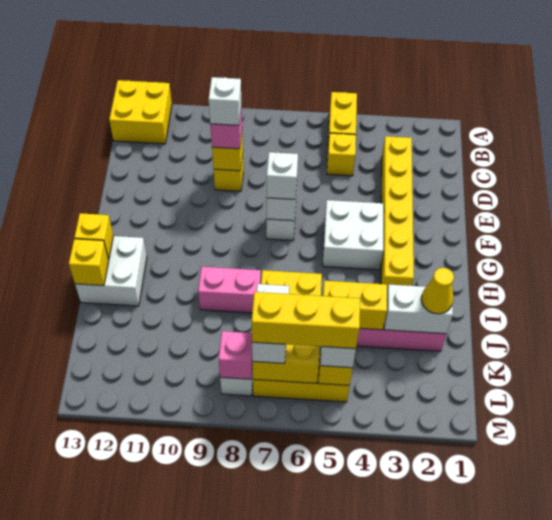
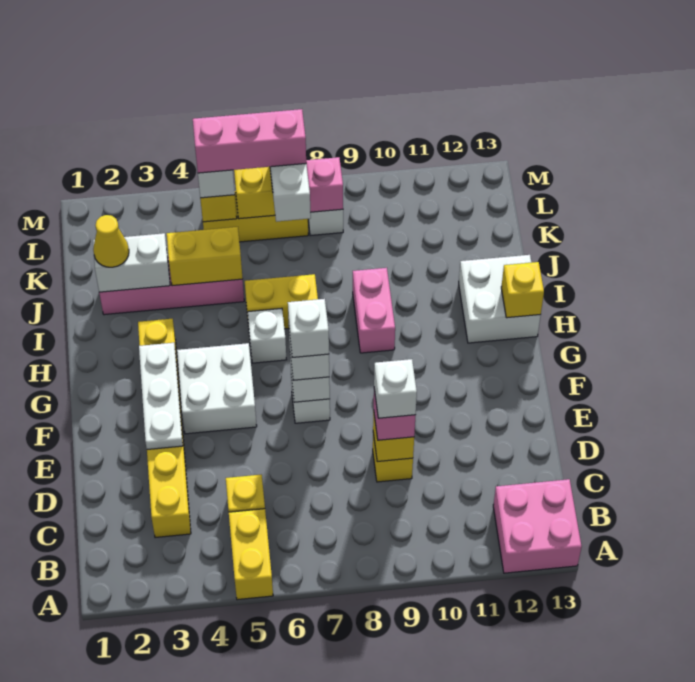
yellow 2x2 brick [109,80,172,144] -> pink 2x2 brick [493,479,582,573]
none -> white 1x3 plate [139,343,183,449]
none -> white 1x1 brick [288,299,329,357]
none -> white 1x1 brick [248,308,286,363]
pink 1x2 brick [198,267,261,313] -> pink 1x2 brick turned to [353,268,395,353]
yellow 1x1 brick [69,239,109,286] -> none
yellow 1x3 brick [252,292,360,349] -> pink 1x3 brick [193,109,306,173]

